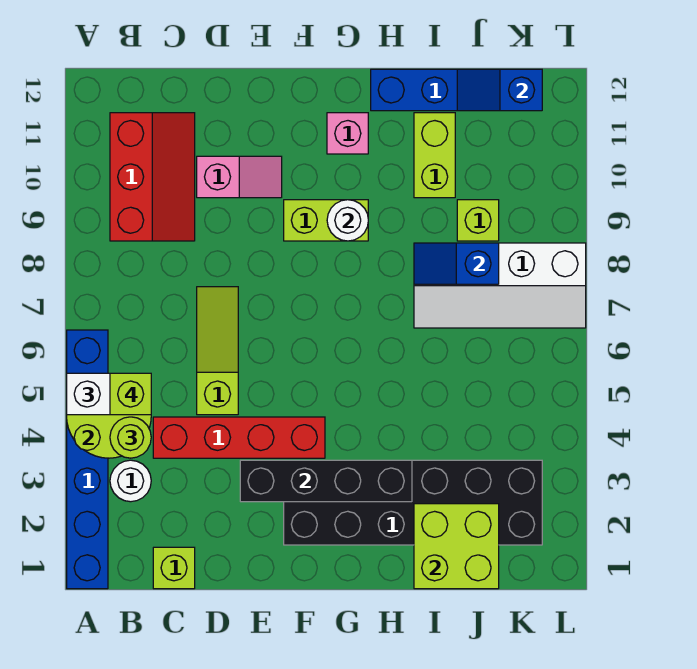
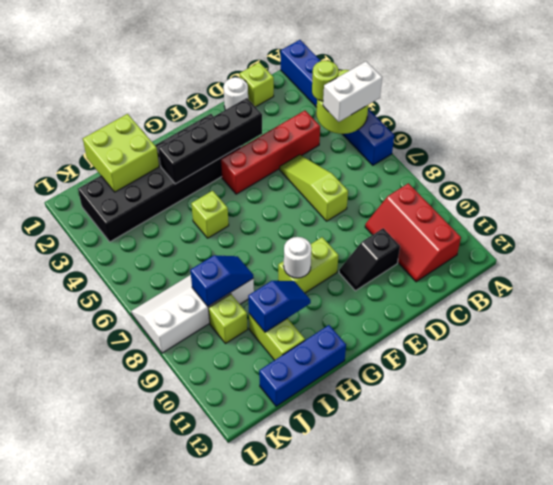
white 1x1 round brick [110,460,151,502] -> white 1x1 round brick moved to [223,77,248,110]
lime 1x1 brick [110,373,151,415] -> lime 1x1 brick moved to [191,191,229,238]
lime 1x3 slope [197,287,238,415] -> lime 1x3 slope turned to [280,155,348,221]
pink 1x2 slope [197,156,282,198] -> black 1x2 slope [339,228,400,291]
pink 1x1 brick [327,113,368,154] -> none
blue 1x2 slope [457,69,542,111] -> blue 1x2 slope moved to [248,281,311,332]

